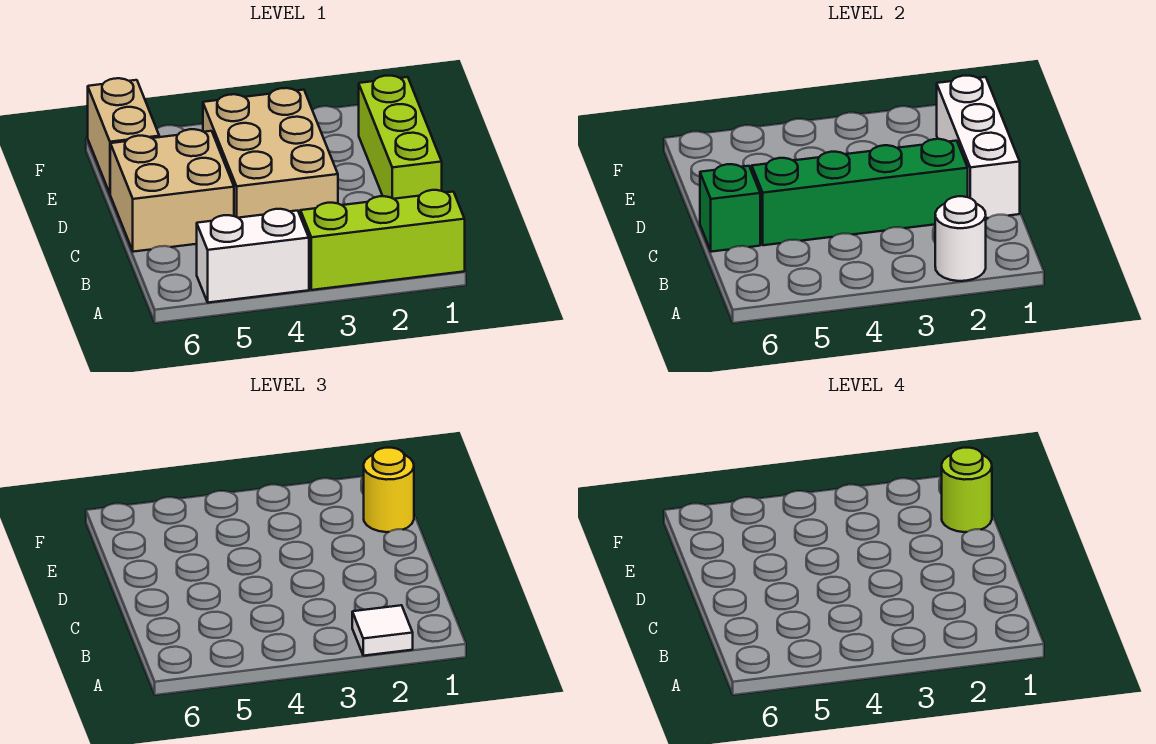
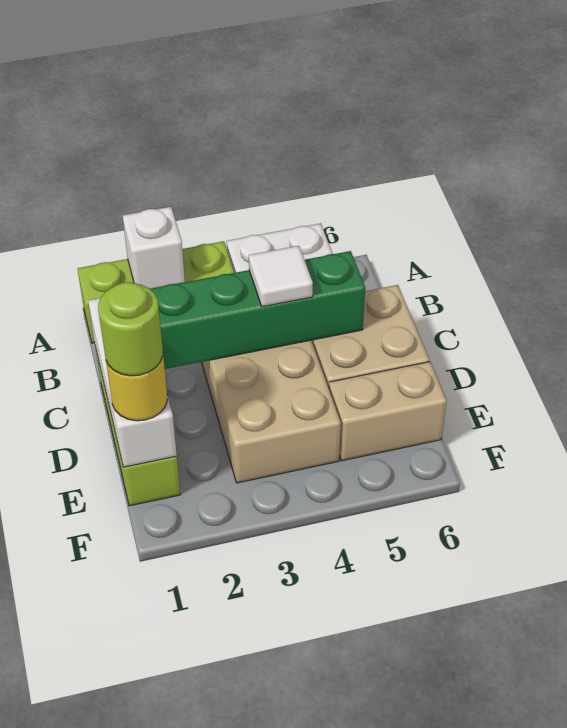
white 1x1 round brick [935,196,986,281] -> white 1x1 brick [123,207,185,289]
white 1x1 tile [352,605,413,656] -> white 1x1 tile moved to [249,246,313,307]
green 1x1 brick [700,164,760,252] -> none
tan 1x2 brick [88,78,159,193] -> tan 1x2 brick turned to [329,362,447,461]

